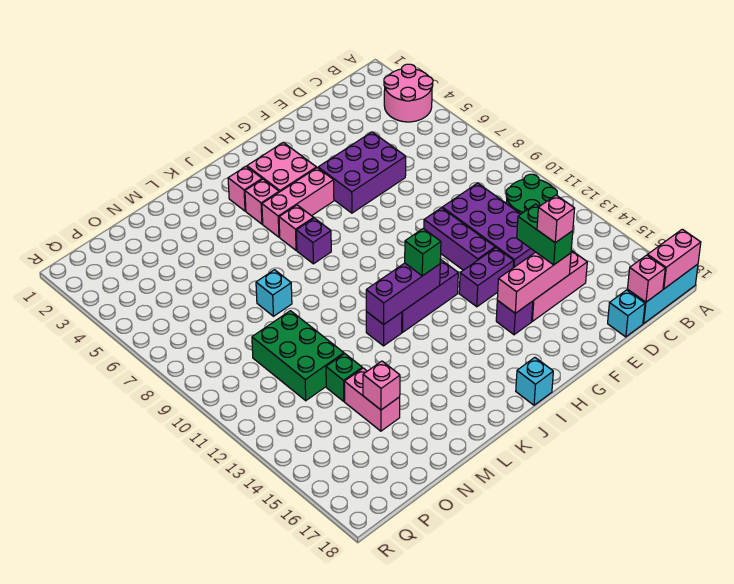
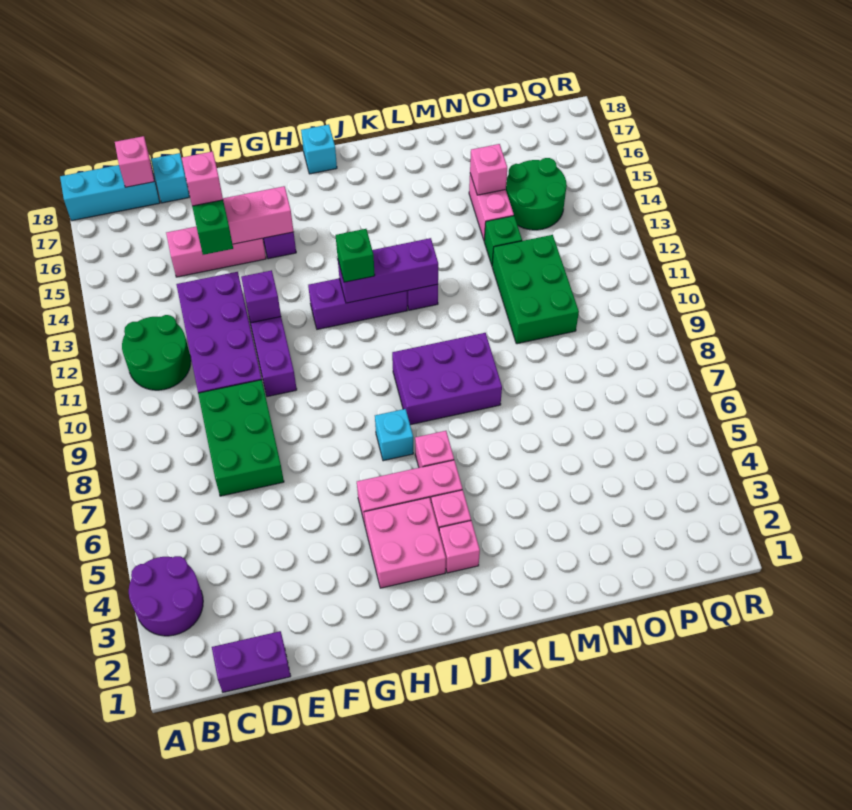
pink 2x2 round brick [384,64,433,122] -> purple 2x2 round brick [129,556,203,636]
pink 1x2 brick [648,229,701,289] -> none
none -> green 2x3 brick [198,380,284,496]
purple 2x3 brick [318,132,406,213] -> purple 2x3 brick moved to [392,333,502,425]
purple 1x2 brick [459,248,514,307] -> purple 1x2 brick moved to [212,631,291,692]
purple 1x1 brick [296,218,331,264] -> purple 1x1 brick moved to [241,270,281,323]
cyan 1x1 brick [256,270,292,316] -> cyan 1x1 brick moved to [375,409,413,461]
none -> green 2x2 round brick [506,158,567,230]

